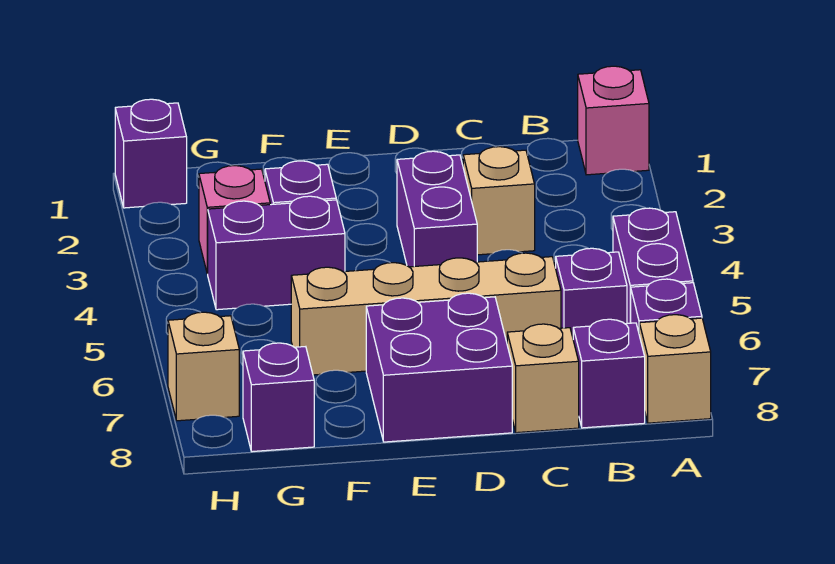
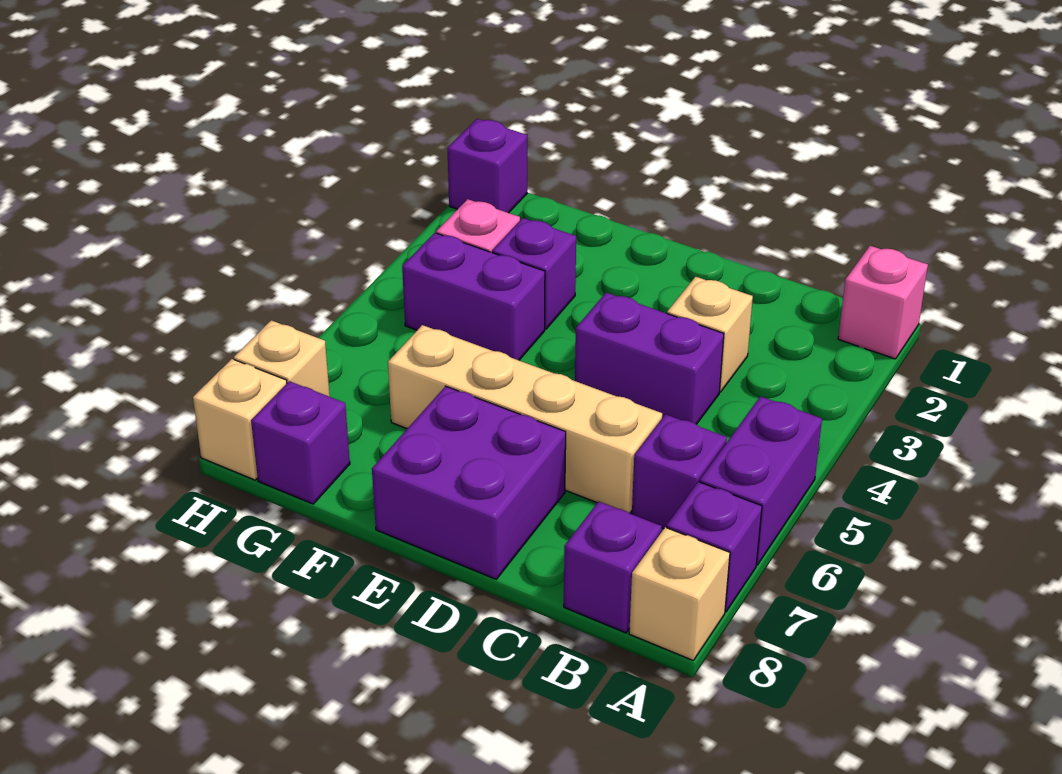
tan 1x1 brick [507,324,579,433] -> tan 1x1 brick moved to [193,359,287,480]
purple 1x2 brick [397,151,477,267] -> purple 1x2 brick turned to [575,293,724,424]

